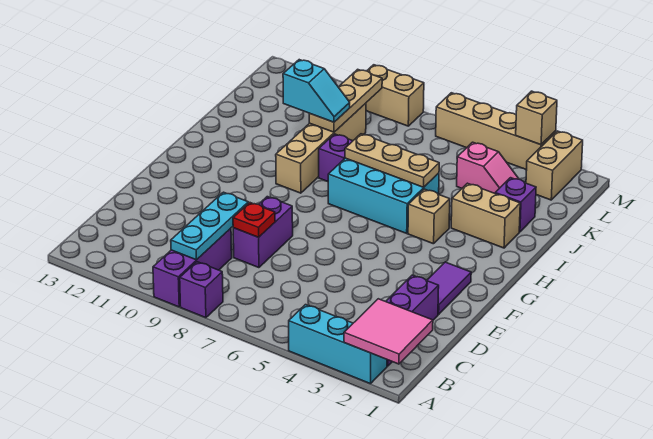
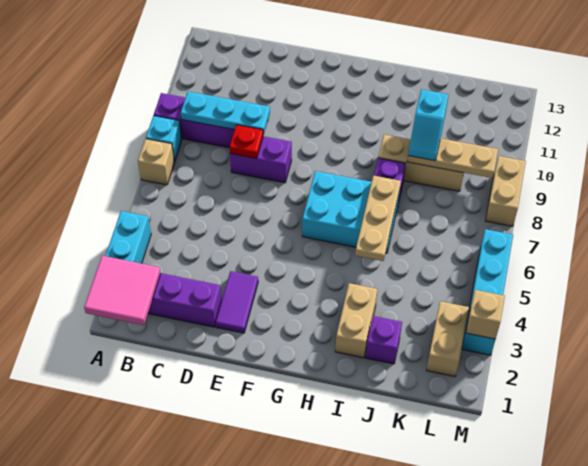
purple 1x1 brick [180,262,223,318] -> cyan 1x1 brick [146,116,182,162]
purple 1x2 tile [427,262,471,314] -> purple 1x2 tile turned to [216,271,258,333]
tan 1x1 brick [408,189,450,244] -> tan 1x1 brick moved to [138,139,175,185]
cyan 2x3 brick [328,158,439,233] -> cyan 2x3 brick turned to [302,171,400,253]
tan 1x4 brick [276,103,366,193] -> tan 1x3 brick [378,135,464,191]
pink 1x2 slope [457,142,519,193] -> none
tan 1x2 brick [526,131,583,200] -> tan 1x2 brick turned to [427,301,469,376]
tan 1x4 brick [436,93,556,170] -> cyan 1x4 brick [462,229,513,355]

